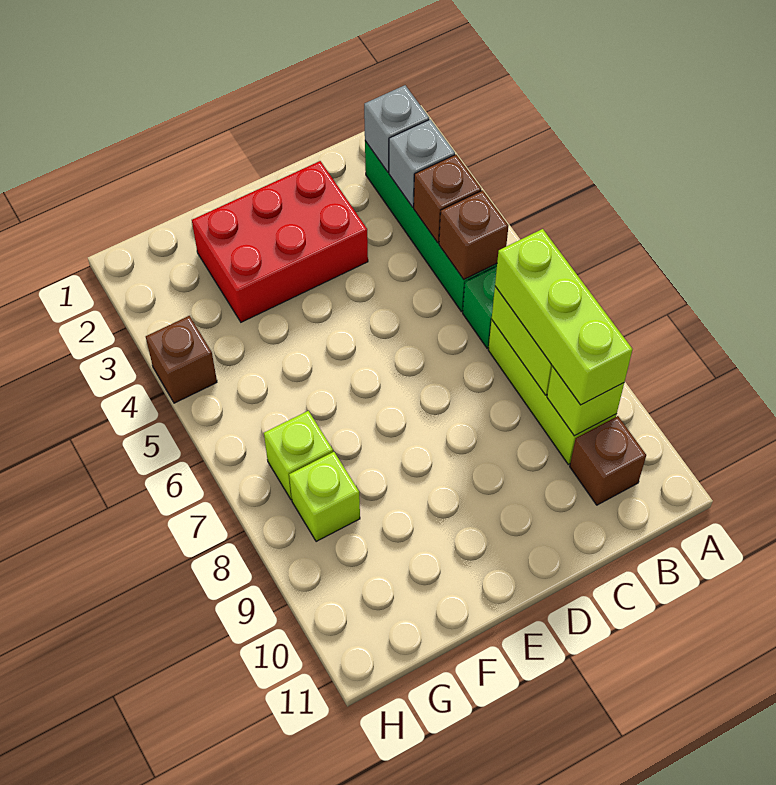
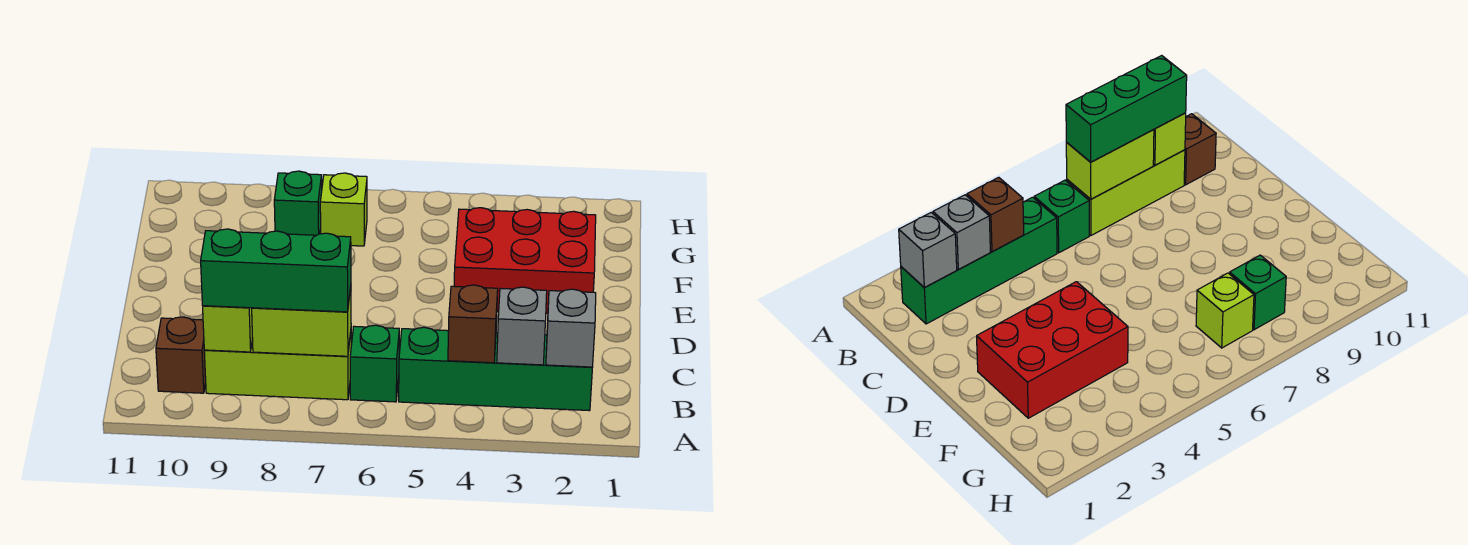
brown 1x1 brick [439,190,508,279] -> none
lime 1x3 brick [495,229,632,405] -> green 1x3 brick [201,229,351,312]
red 2x3 brick [192,161,368,322] -> red 2x3 brick turned to [454,208,596,314]
lime 1x1 brick [289,452,360,542] -> green 1x1 brick [274,171,322,235]
brown 1x1 brick [146,316,217,403] -> none

